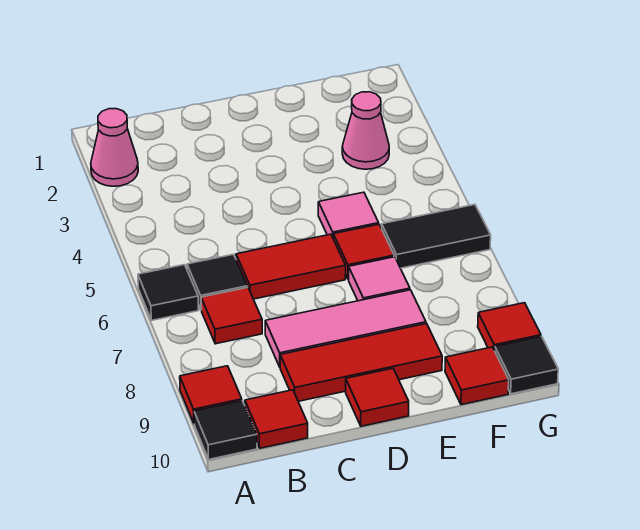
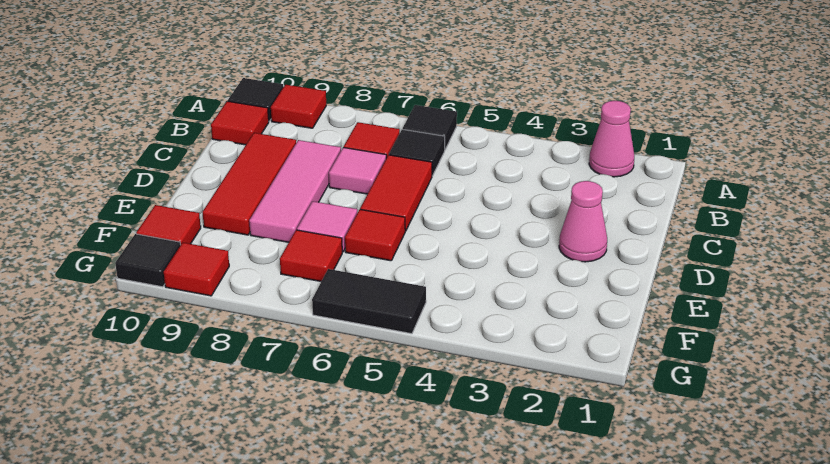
red 1x1 tile [346,368,409,426] -> red 1x1 tile moved to [280,230,342,281]
pink 1x1 tile [318,192,379,237] -> pink 1x1 tile moved to [329,147,386,194]
pink 1x1 cone [342,92,389,169] -> pink 1x1 cone moved to [559,181,607,262]
black 1x2 tile [382,205,491,268] -> black 1x2 tile turned to [312,269,426,334]

